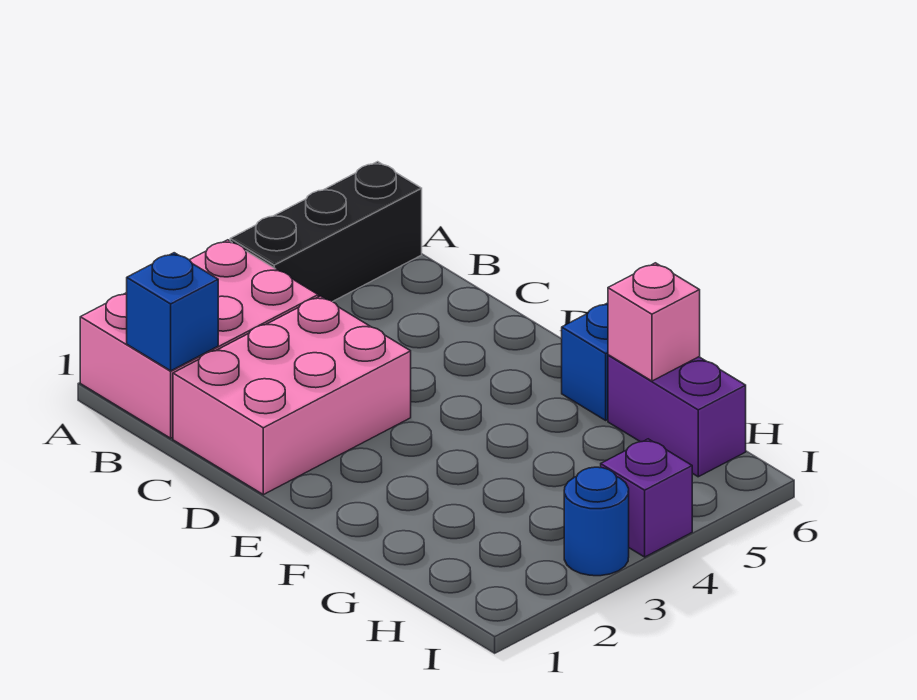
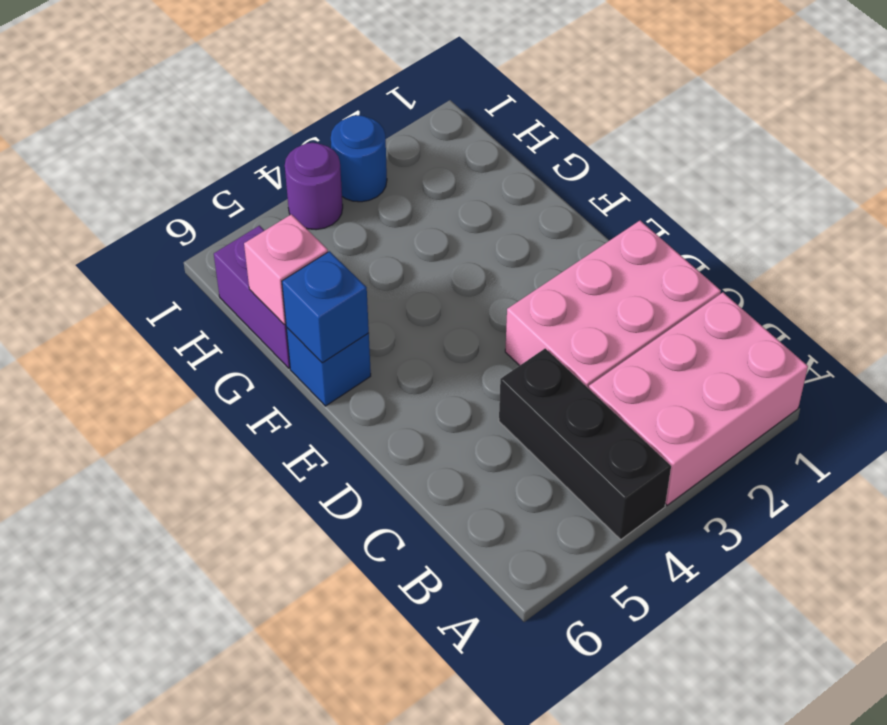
black 1x3 brick [230,162,422,302] -> black 1x3 brick turned to [499,348,671,539]
blue 1x1 brick [127,253,218,371] -> blue 1x1 brick moved to [282,251,369,363]
purple 1x1 brick [601,439,692,557] -> purple 1x1 round brick [285,143,343,230]

